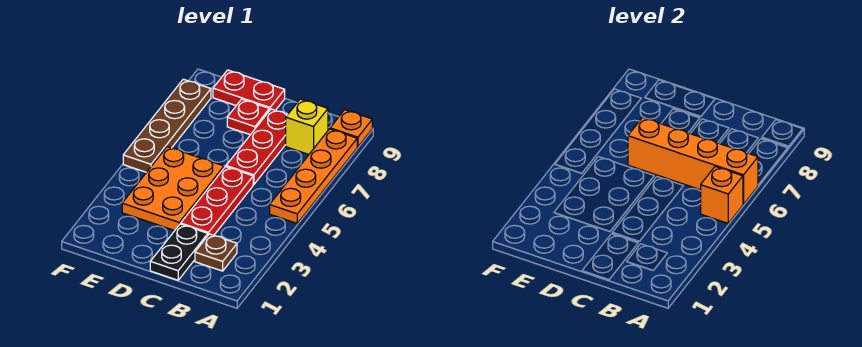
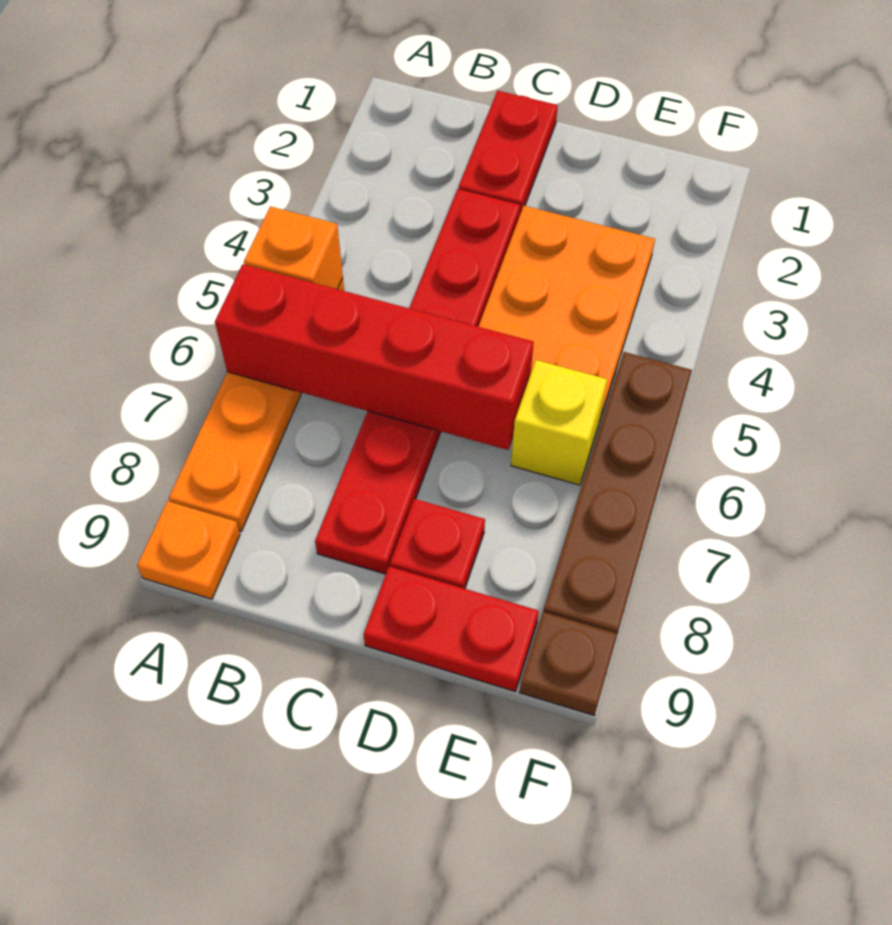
orange 1x4 brick [628,118,758,204] -> red 1x4 brick [215,264,534,450]
brown 1x1 plate [195,234,237,271] -> brown 1x1 plate moved to [519,612,618,716]
yellow 1x1 brick [286,99,328,154] -> yellow 1x1 brick moved to [511,360,607,485]
black 1x2 plate [150,224,208,280] -> red 1x2 plate [459,91,558,214]

